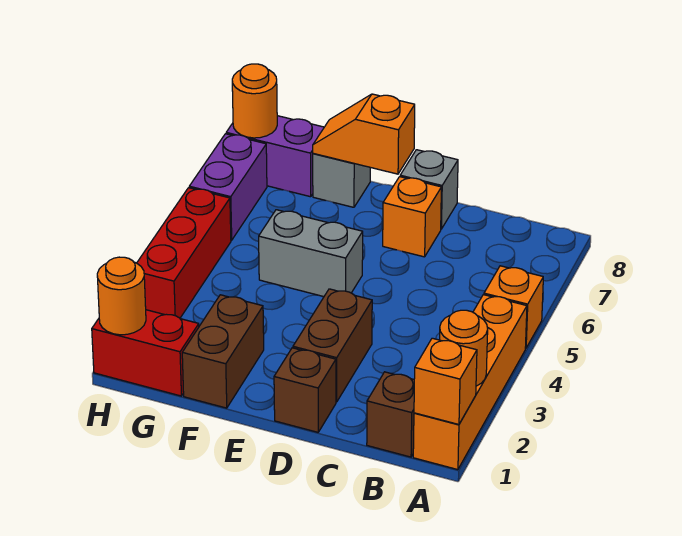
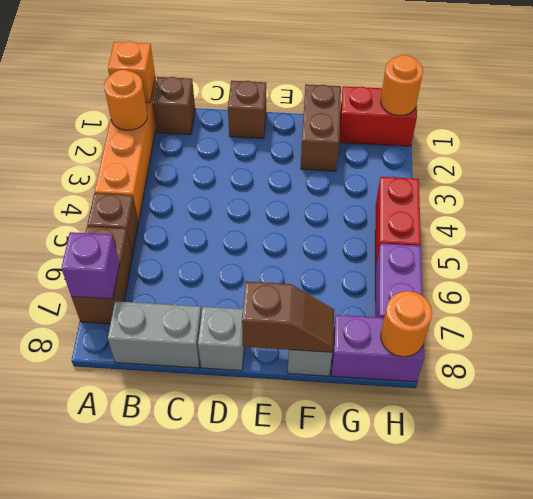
orange 1x1 brick [484,266,543,348] -> brown 1x1 brick [87,193,138,254]
none -> purple 1x1 brick [61,232,120,299]
brown 1x2 brick [293,289,372,402] -> brown 1x2 brick moved to [72,226,132,324]
orange 1x1 brick [383,177,441,257] -> none
grey 1x2 brick [259,210,363,297] -> grey 1x2 brick moved to [108,301,202,368]
orange 1x2 slope [313,94,415,174] -> brown 1x2 slope [242,281,334,352]
red 1x3 brick [137,188,231,318] -> red 1x2 brick [375,177,421,268]

